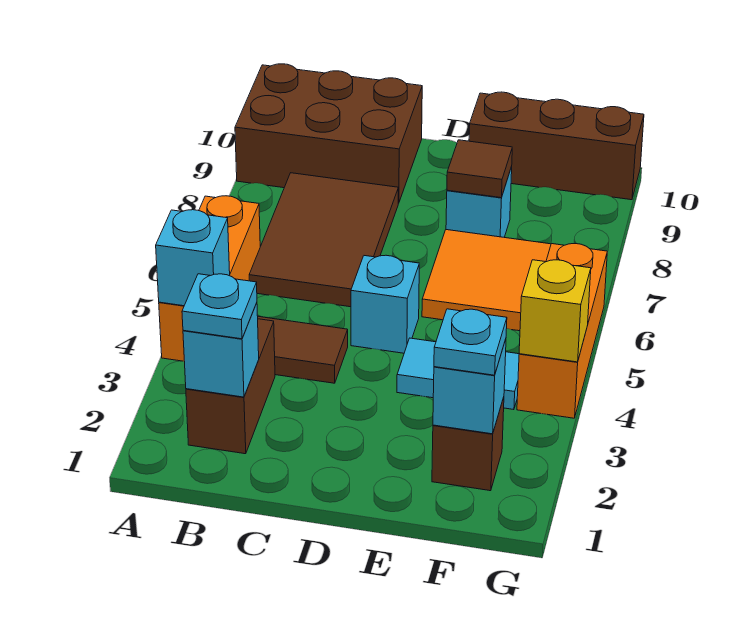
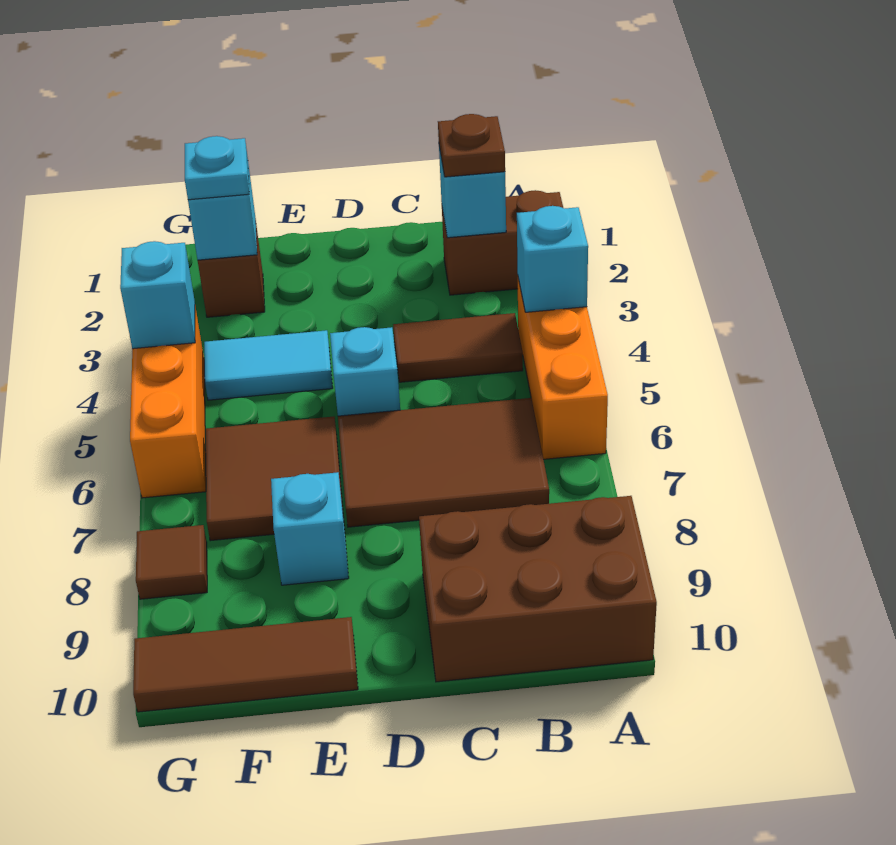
brown 1x2 brick [186,319,275,454] -> brown 1x2 brick turned to [442,190,563,295]
cyan 1x1 plate [182,274,257,339] -> brown 1x1 plate [438,114,505,177]
brown 2x3 tile [249,173,398,307] -> brown 2x3 tile turned to [338,398,549,527]
orange 2x2 tile [422,230,551,331] -> brown 2x2 tile [206,417,344,541]
brown 1x1 tile [447,140,512,198] -> brown 1x1 tile moved to [136,525,207,599]
brown 1x3 brick [469,92,644,200] -> brown 1x3 tile [133,617,358,712]
yellow 1x1 brick [519,260,591,362] -> cyan 1x1 brick [120,241,195,349]

